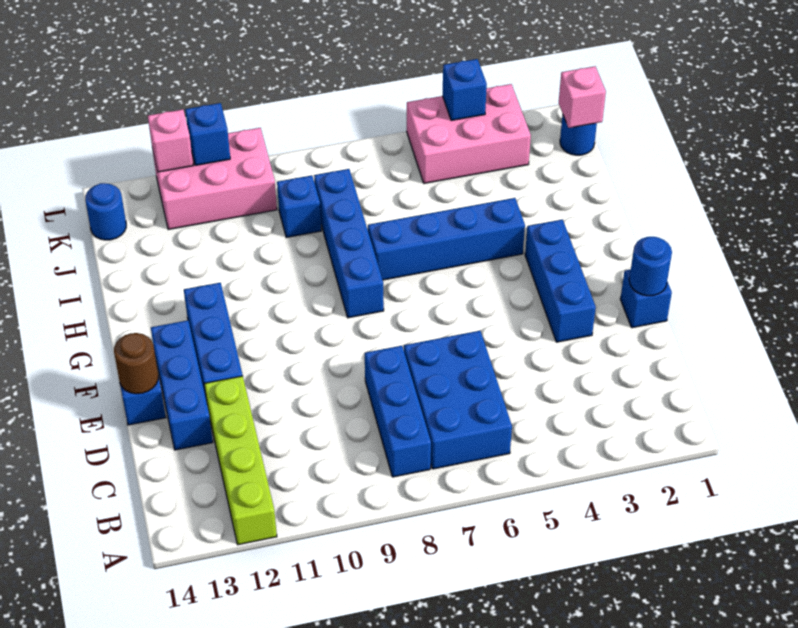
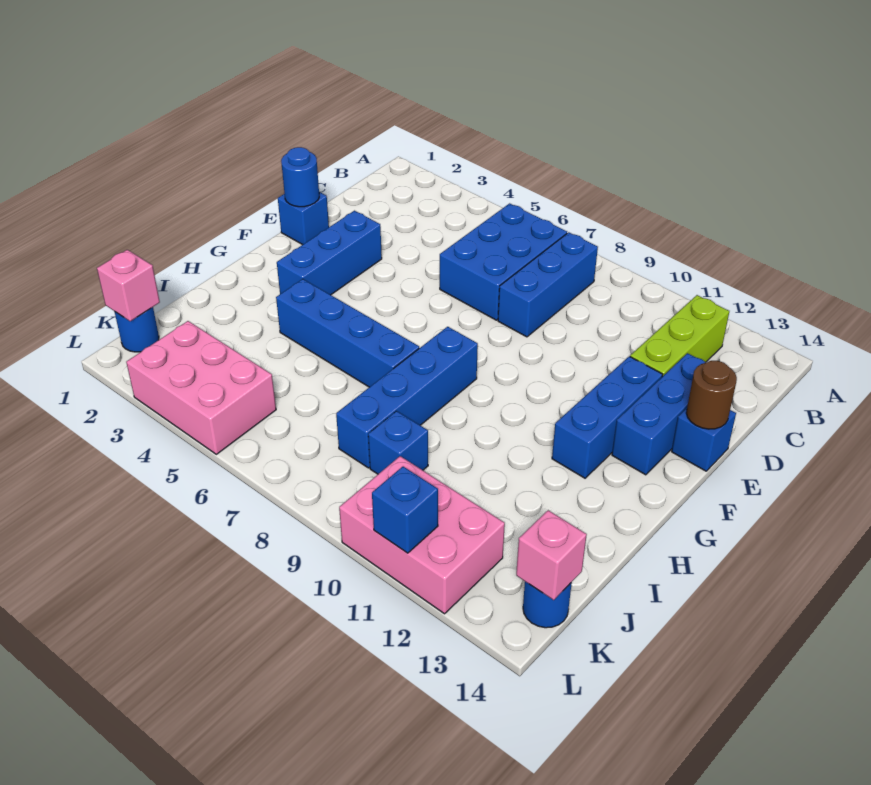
lime 1x4 brick [204,376,277,545] -> lime 1x3 brick [630,295,729,377]
blue 1x1 brick [443,59,487,121] -> none
pink 1x1 brick [148,110,193,172] -> pink 1x1 brick moved to [516,510,587,600]

